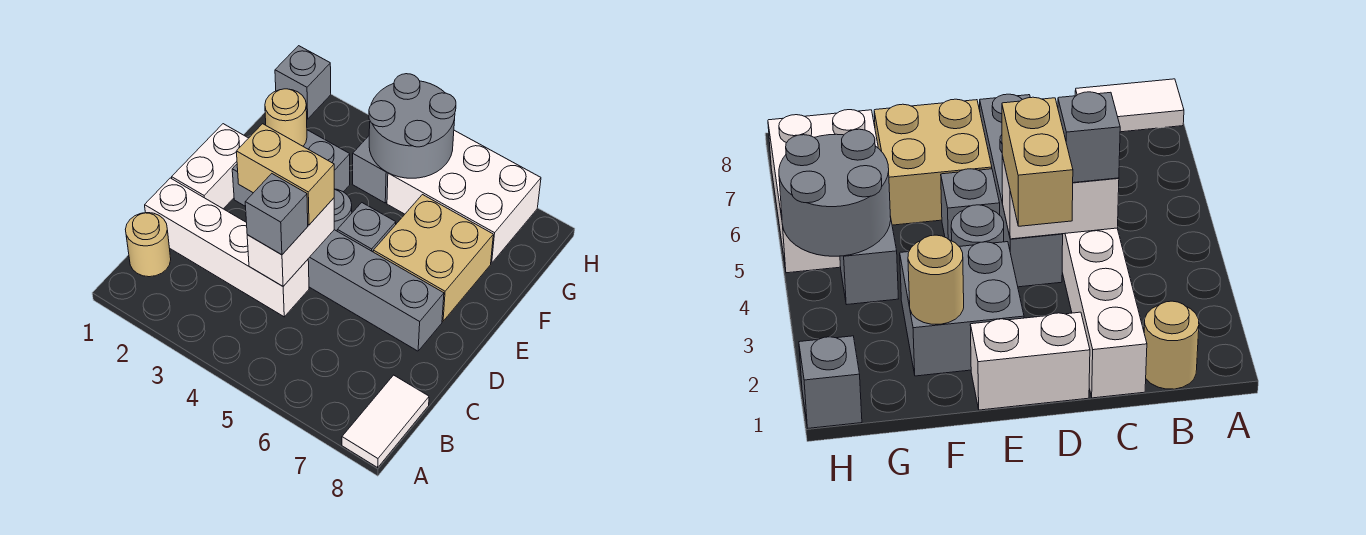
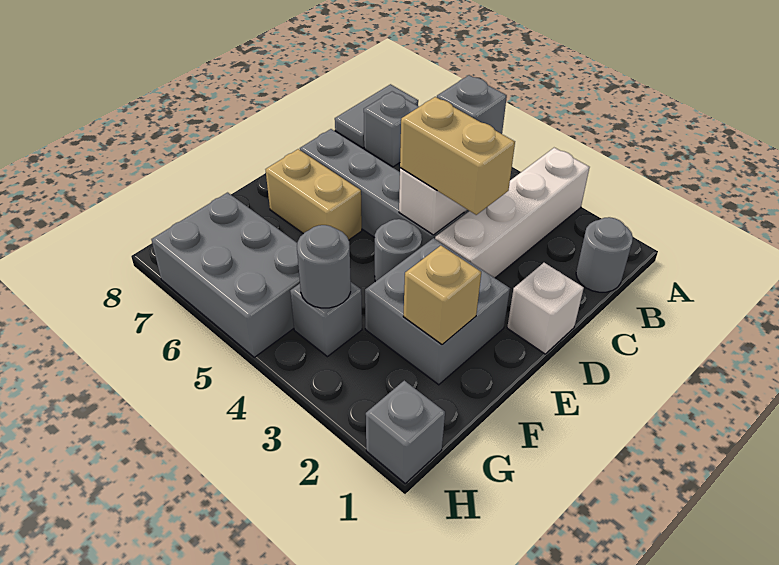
white 1x2 tile [342,375,429,467] -> grey 1x2 tile [335,84,418,148]
tan 1x1 round brick [125,213,171,277] -> grey 1x1 round brick [576,217,633,292]
white 1x4 brick [145,178,309,317] -> white 1x4 brick turned to [435,148,590,278]
white 1x2 brick [172,124,248,209] -> white 1x1 brick [507,263,584,354]
grey 1x1 brick [337,203,396,252] -> grey 1x1 brick moved to [364,91,419,167]
tan 2x2 brick [373,195,493,321] -> tan 1x2 brick [265,149,362,240]
tan 1x1 round brick [265,89,307,146] -> tan 1x1 brick [403,246,481,344]
grey 2x2 round brick [369,74,456,178] -> grey 1x1 round brick [297,225,351,308]
white 2x3 brick [387,130,541,263] -> grey 2x3 brick [152,193,300,357]

